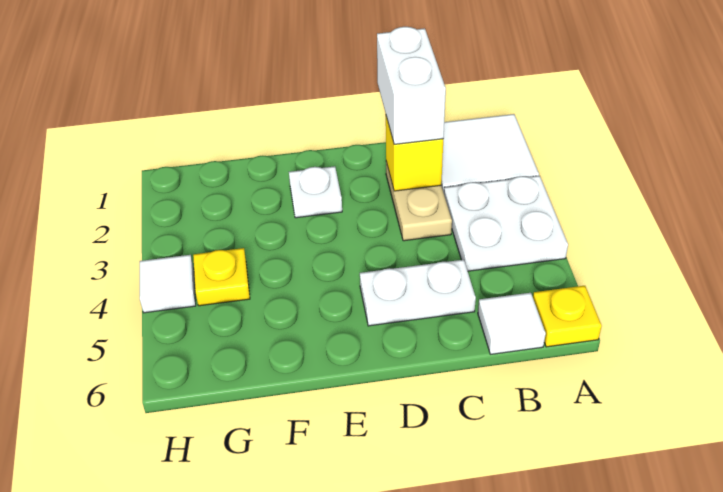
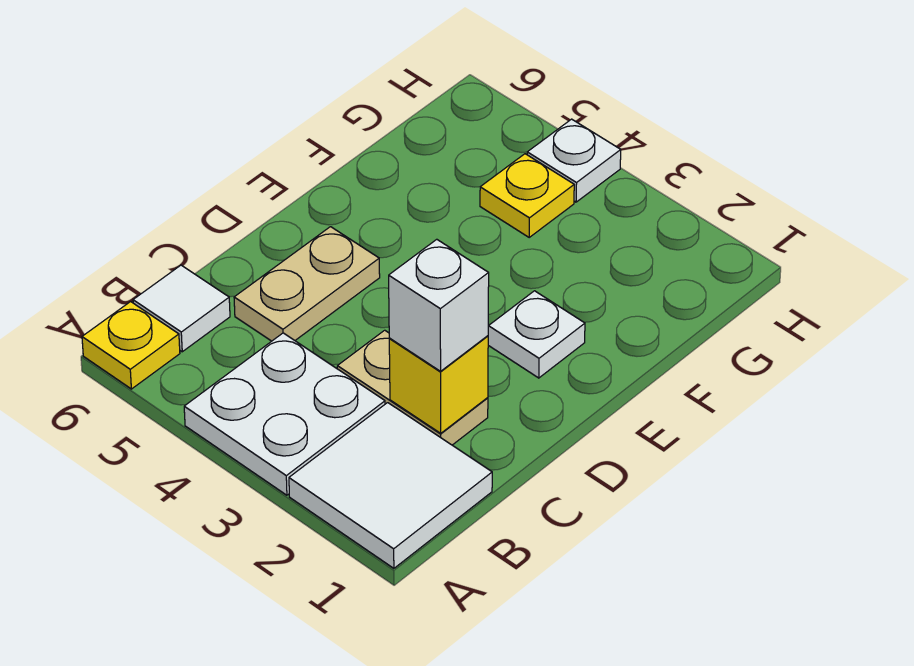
white 1x2 brick [377,27,446,144] -> white 1x1 brick [389,239,489,371]
white 1x2 plate [360,260,476,326] -> tan 1x2 plate [234,227,380,341]
white 1x1 tile [140,255,196,313] -> white 1x1 plate [527,119,621,202]

